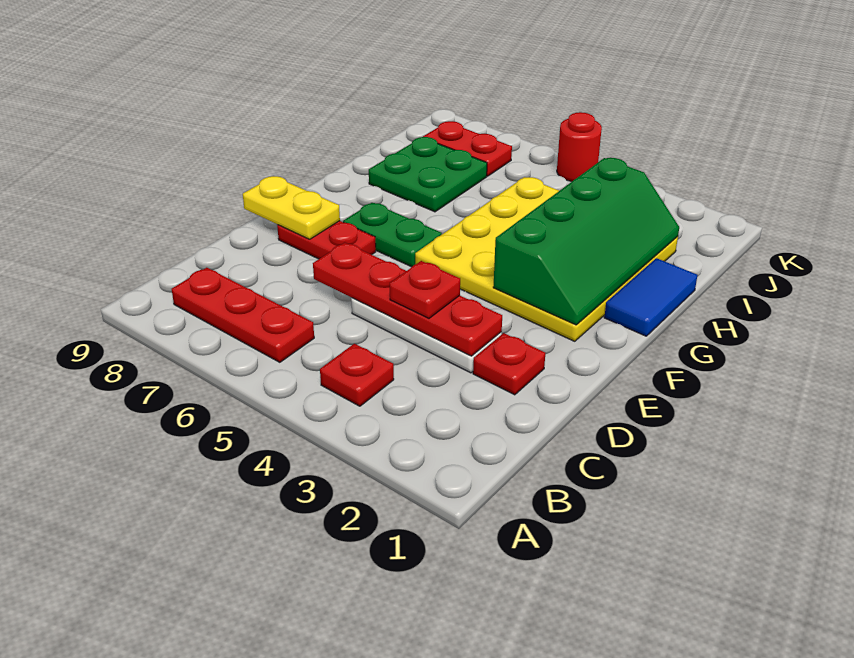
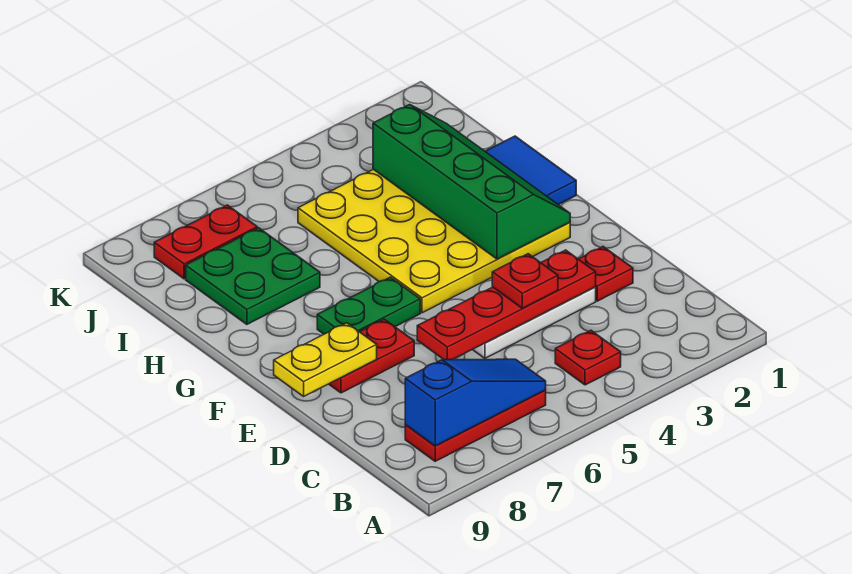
none -> blue 1x3 slope [405,359,546,446]
red 1x1 round brick [557,112,602,182] -> none

